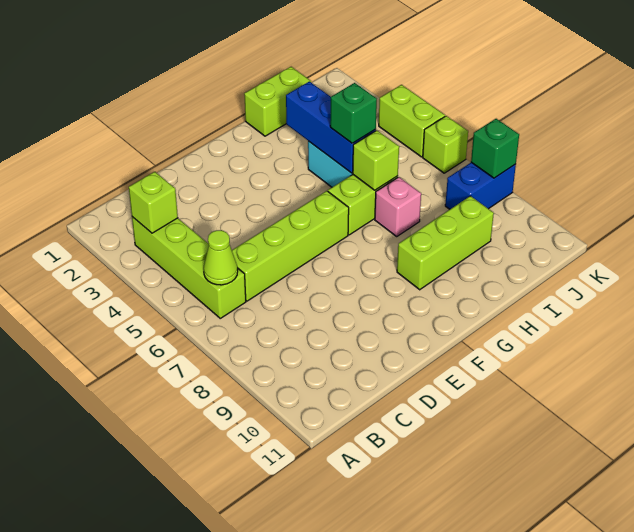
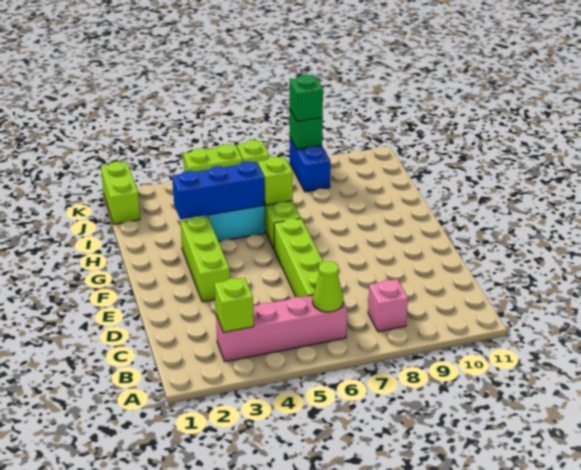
lime 1x4 brick [132,217,246,318] -> pink 1x4 brick [216,295,347,362]
lime 1x3 brick [397,196,494,290] -> lime 1x3 brick moved to [180,216,230,302]
lime 1x2 brick [244,67,311,136] -> lime 1x2 brick moved to [101,162,140,224]
green 1x1 brick [330,83,377,143] -> green 1x1 brick moved to [290,75,323,121]
pink 1x1 brick [375,177,421,236] -> pink 1x1 brick moved to [368,279,408,332]

